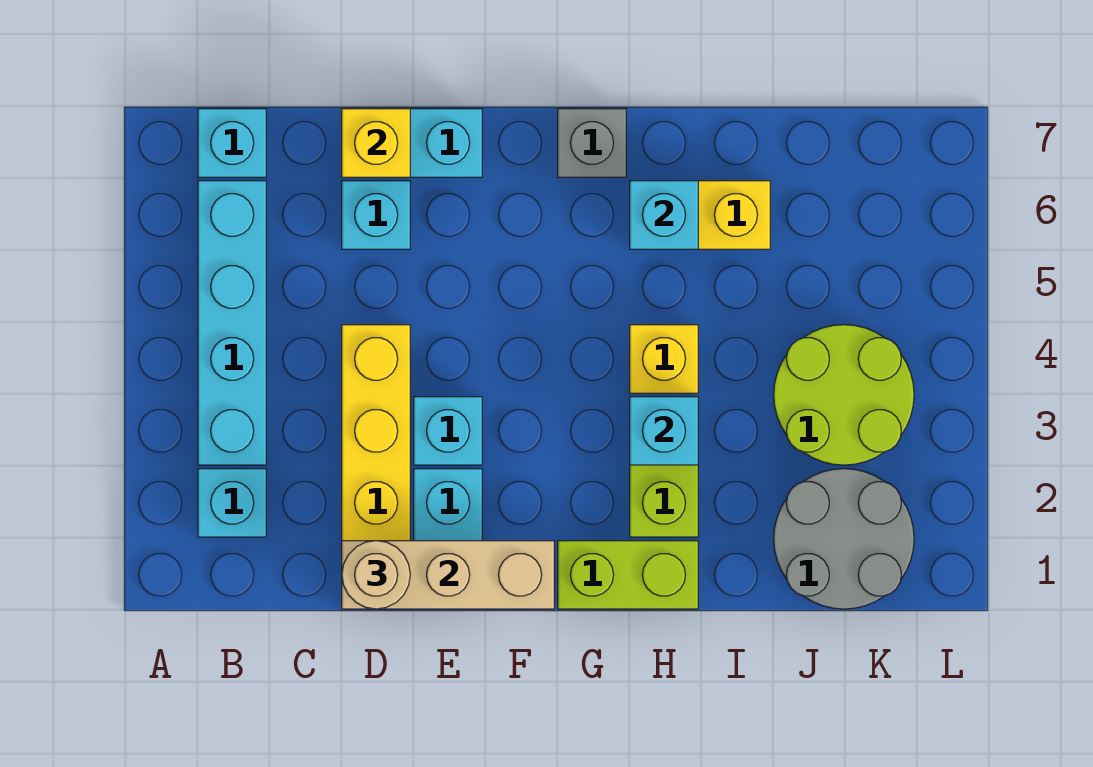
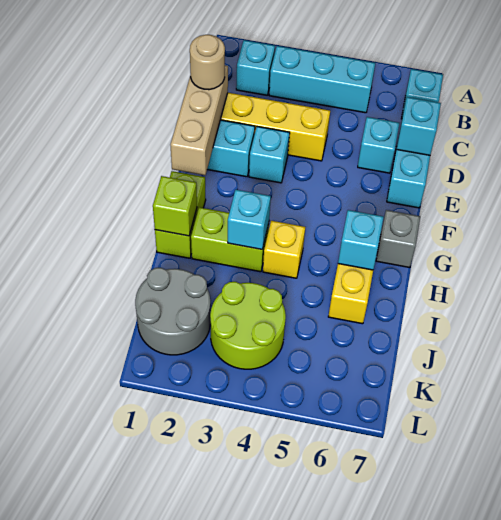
cyan 1x4 brick [198,181,266,465] -> cyan 1x3 brick [269,46,375,113]
yellow 1x1 brick [342,109,410,177] -> cyan 1x1 brick [397,97,441,155]
none -> lime 1x1 brick [153,176,197,236]

